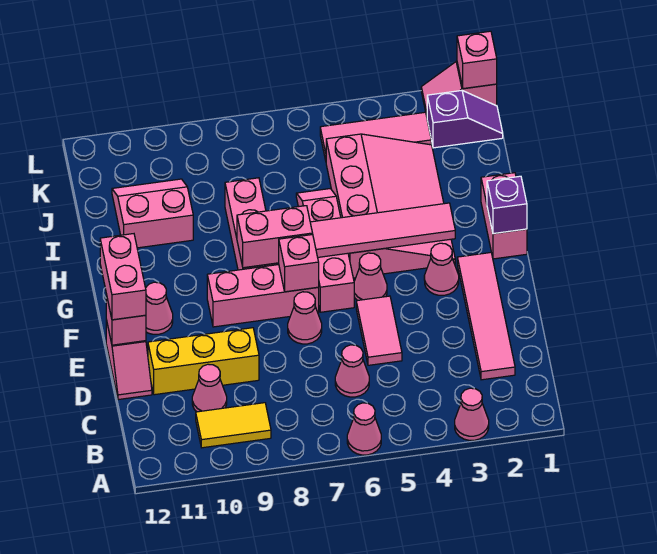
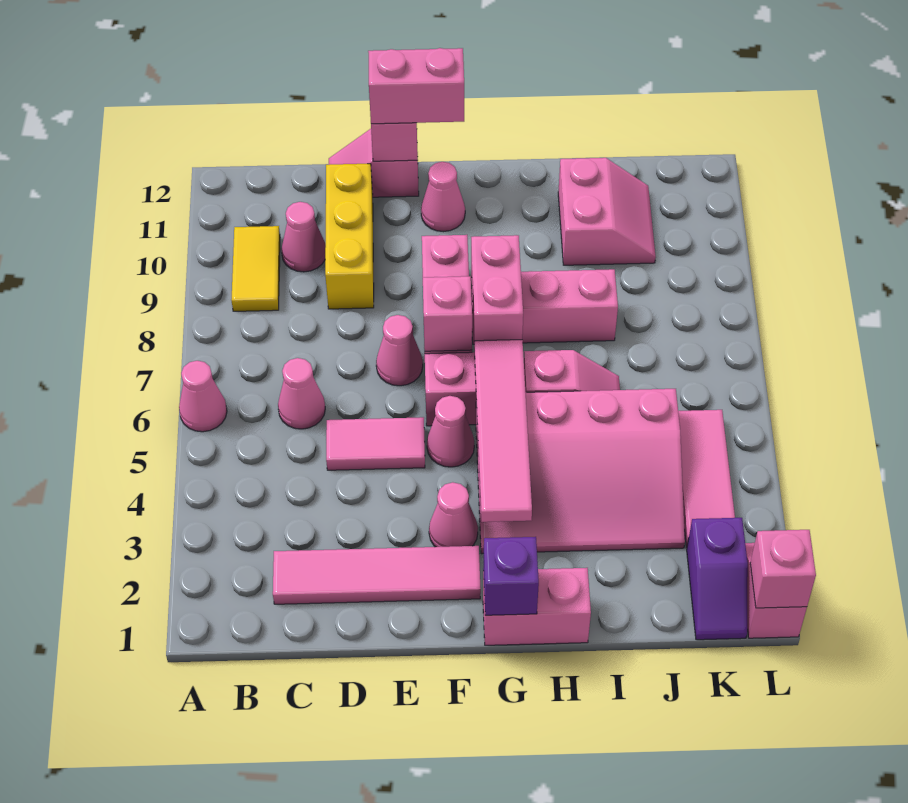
pink 1x1 cone [455,388,489,440] -> none

